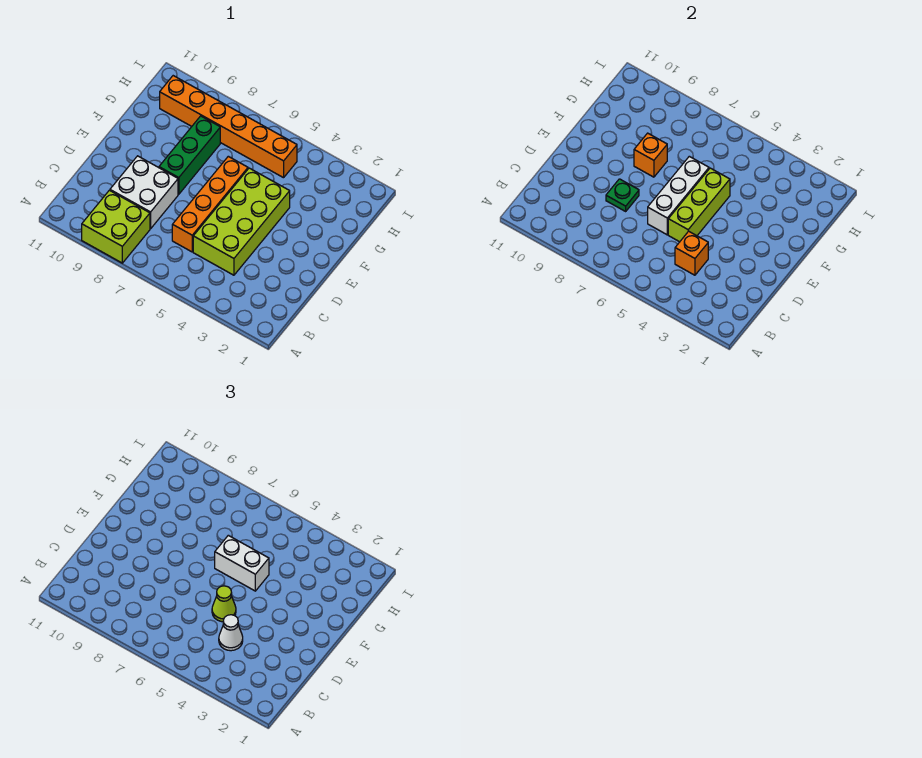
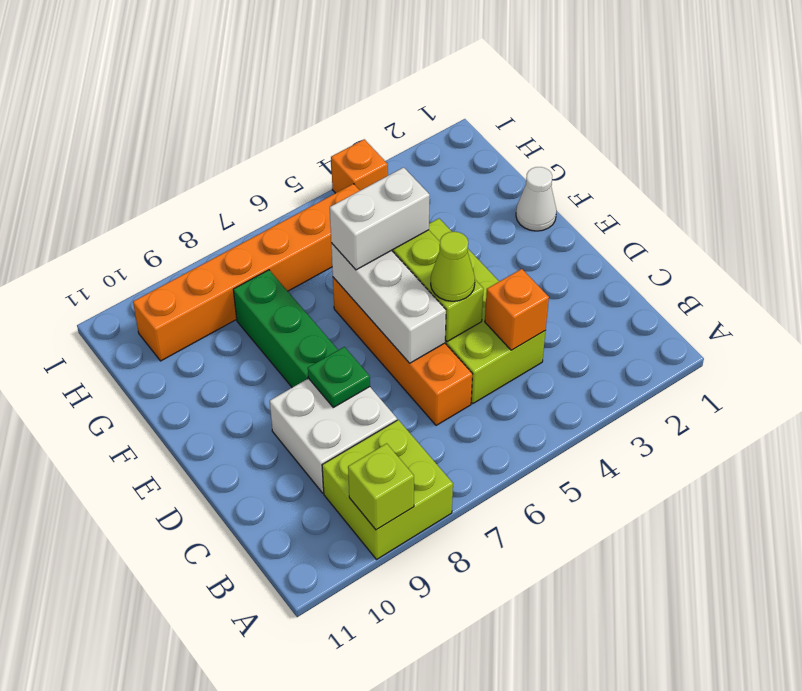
none -> lime 1x1 brick [348,443,414,530]
white 1x1 cone [219,615,243,651] -> white 1x1 cone moved to [516,167,557,231]
orange 1x1 brick [634,133,667,177] -> orange 1x1 brick moved to [331,139,388,193]

